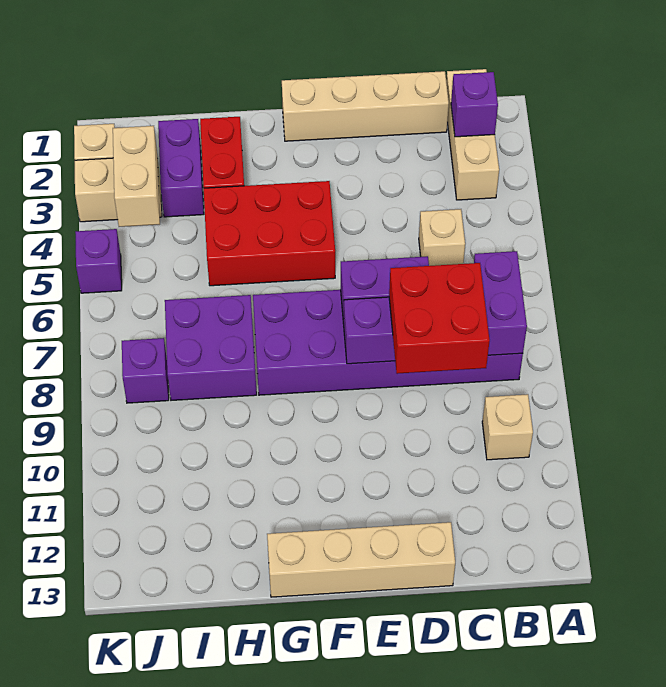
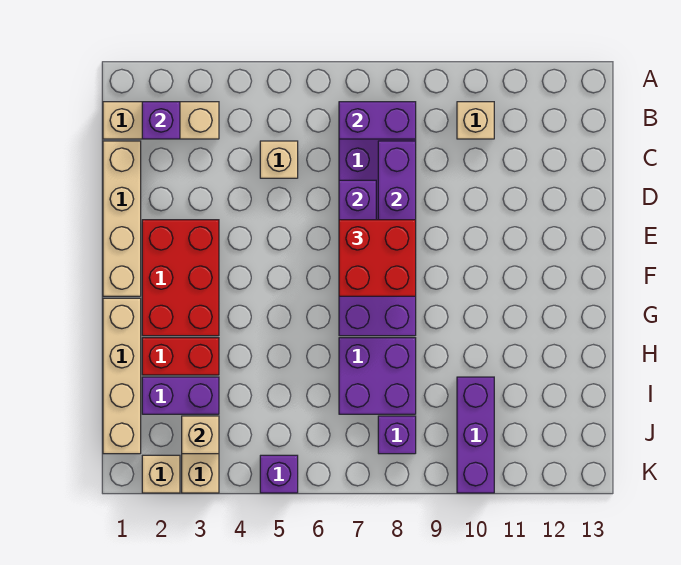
red 2x2 brick [389,263,490,374] -> red 2x2 brick moved to [339,220,416,296]
tan 1x4 brick [267,522,455,597] -> tan 1x4 brick moved to [103,298,141,454]
red 2x3 brick [204,181,335,286] -> red 2x3 brick moved to [142,220,219,336]
none -> purple 1x3 brick [457,377,494,493]
tan 1x2 brick [113,126,160,227] -> tan 1x1 brick [182,416,219,454]

